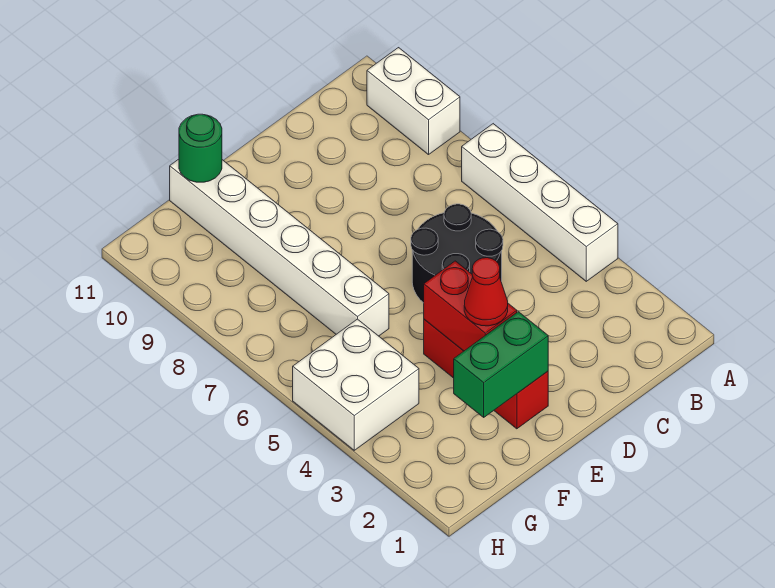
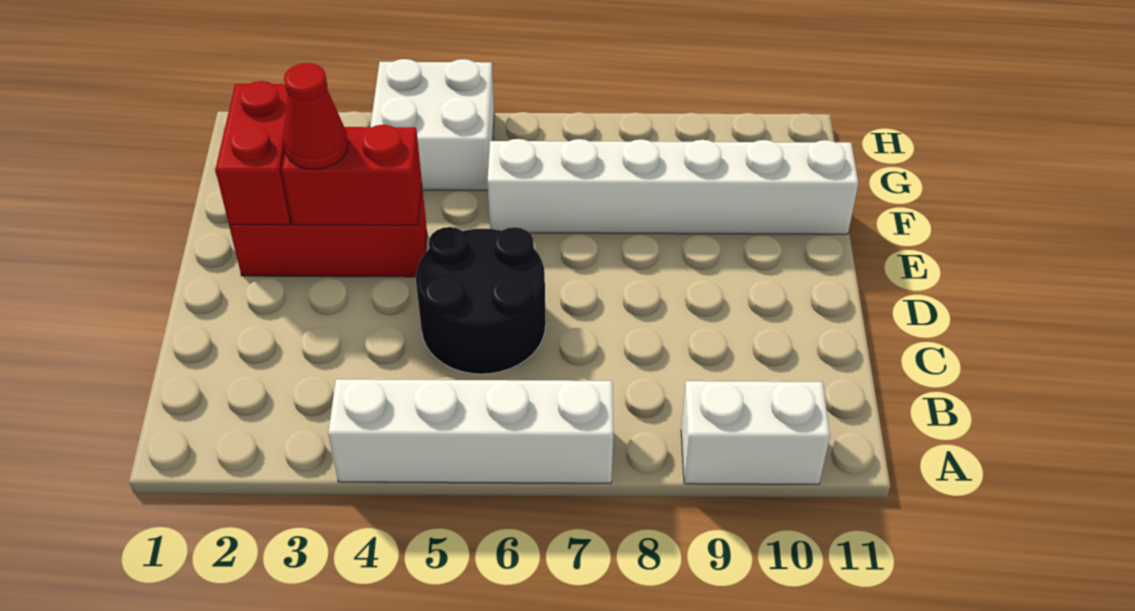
green 1x2 brick [454,312,548,417] -> red 1x2 brick [215,81,291,225]
green 1x1 round brick [179,114,222,182] -> none

